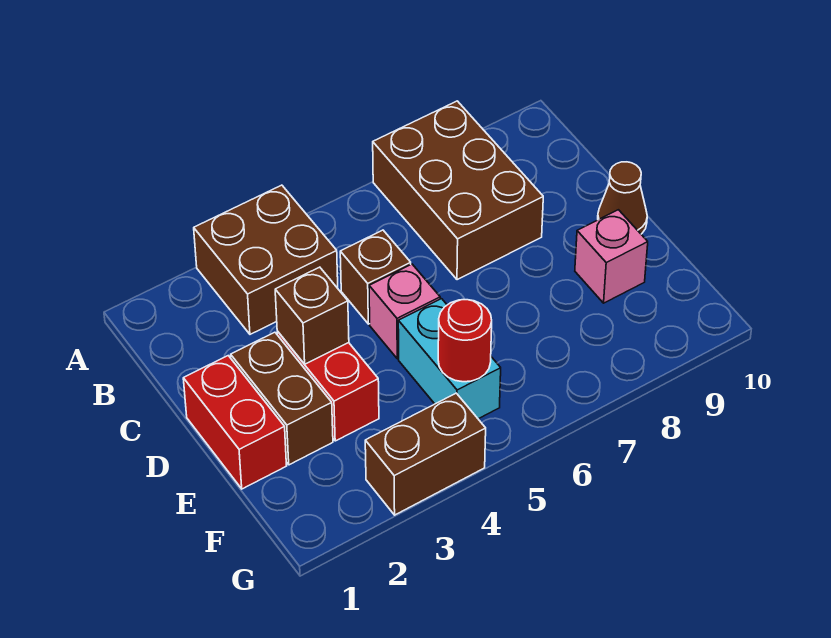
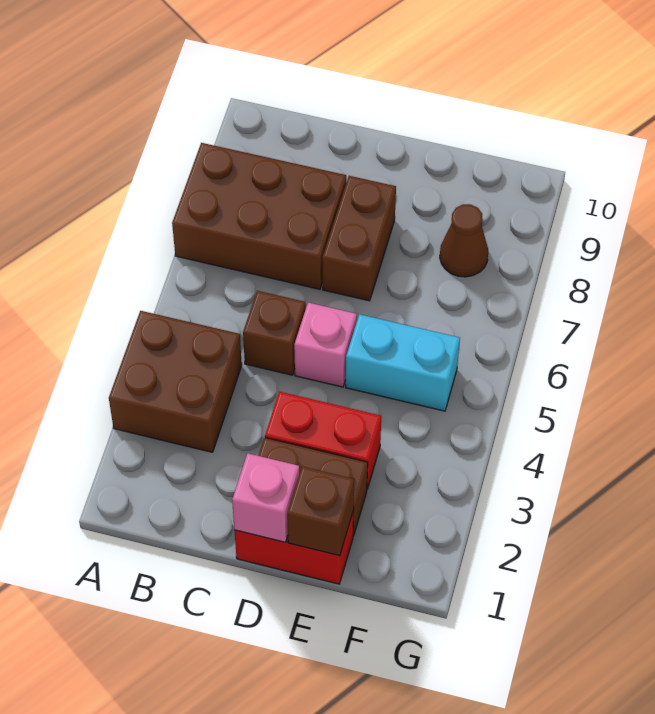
brown 1x1 brick [275,267,349,364] -> brown 1x1 brick moved to [287,466,354,556]
brown 1x1 cone [598,162,647,234] -> brown 1x1 cone moved to [440,204,488,277]
pink 1x1 brick [575,210,648,303] -> pink 1x1 brick moved to [232,453,299,542]
red 1x1 round brick [438,300,492,382] -> none
brown 1x2 brick [365,393,486,515] -> brown 1x2 brick moved to [322,176,396,301]

